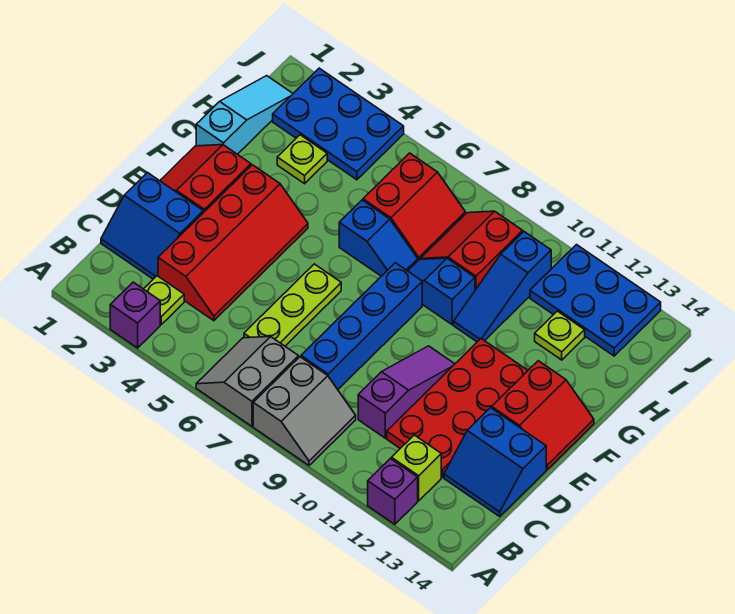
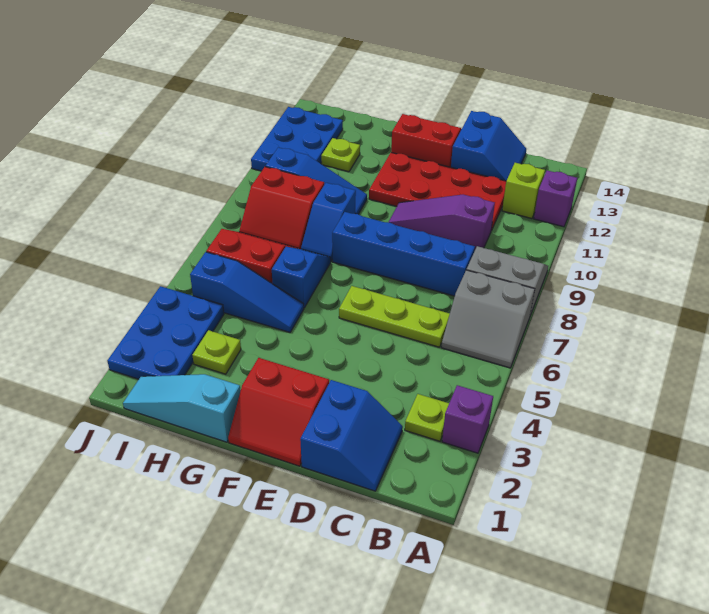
red 2x4 slope [158,165,308,321] -> none
none -> blue 1x3 slope [190,252,304,332]

